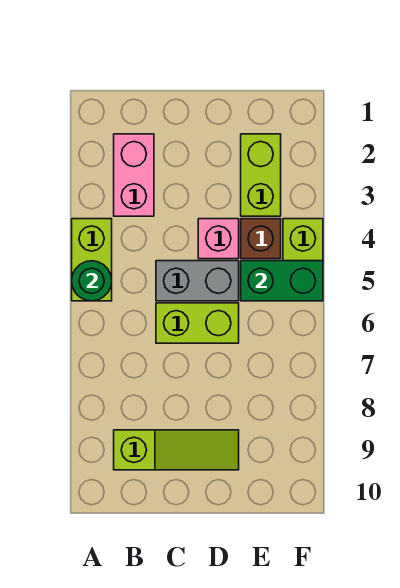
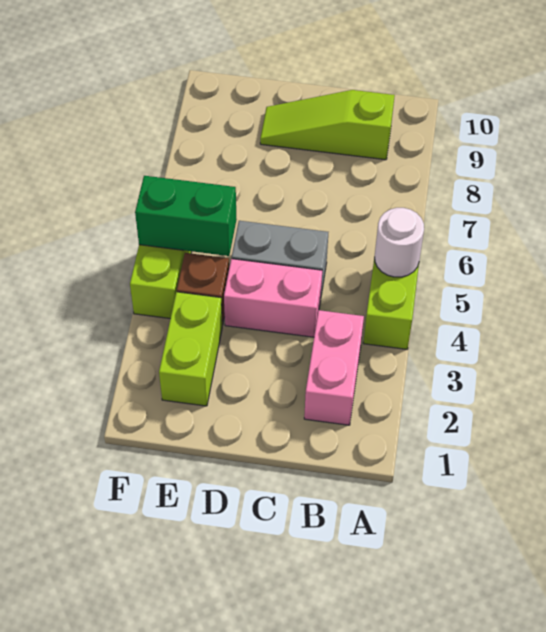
green 1x1 round brick [72,261,112,301] -> white 1x1 round brick [375,208,424,277]
lime 1x2 brick [156,303,239,343] -> none
pink 1x1 brick [198,219,239,259] -> pink 1x2 brick [224,259,322,337]

